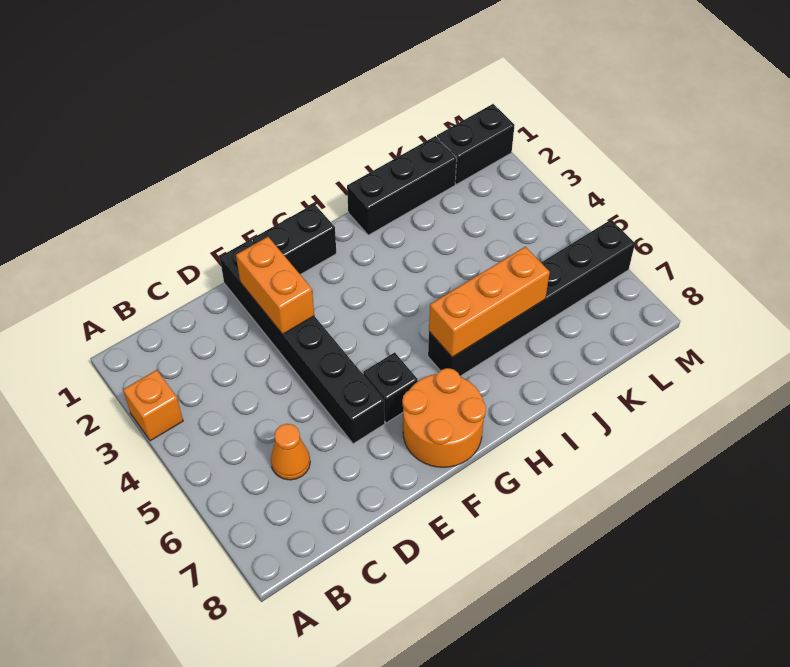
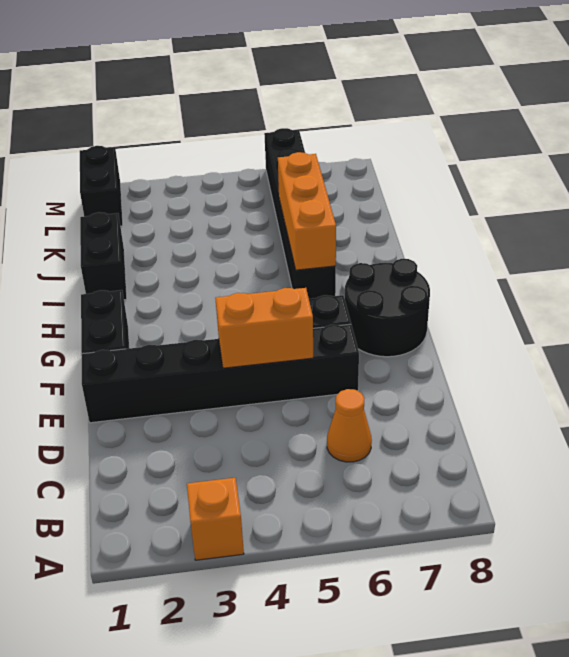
orange 1x2 brick [236,237,314,334] -> orange 1x2 brick moved to [215,288,313,368]
orange 2x2 round brick [402,368,486,467] -> black 2x2 round brick [345,259,430,357]
black 1x3 brick [347,136,457,235] -> black 1x2 brick [80,212,127,300]

